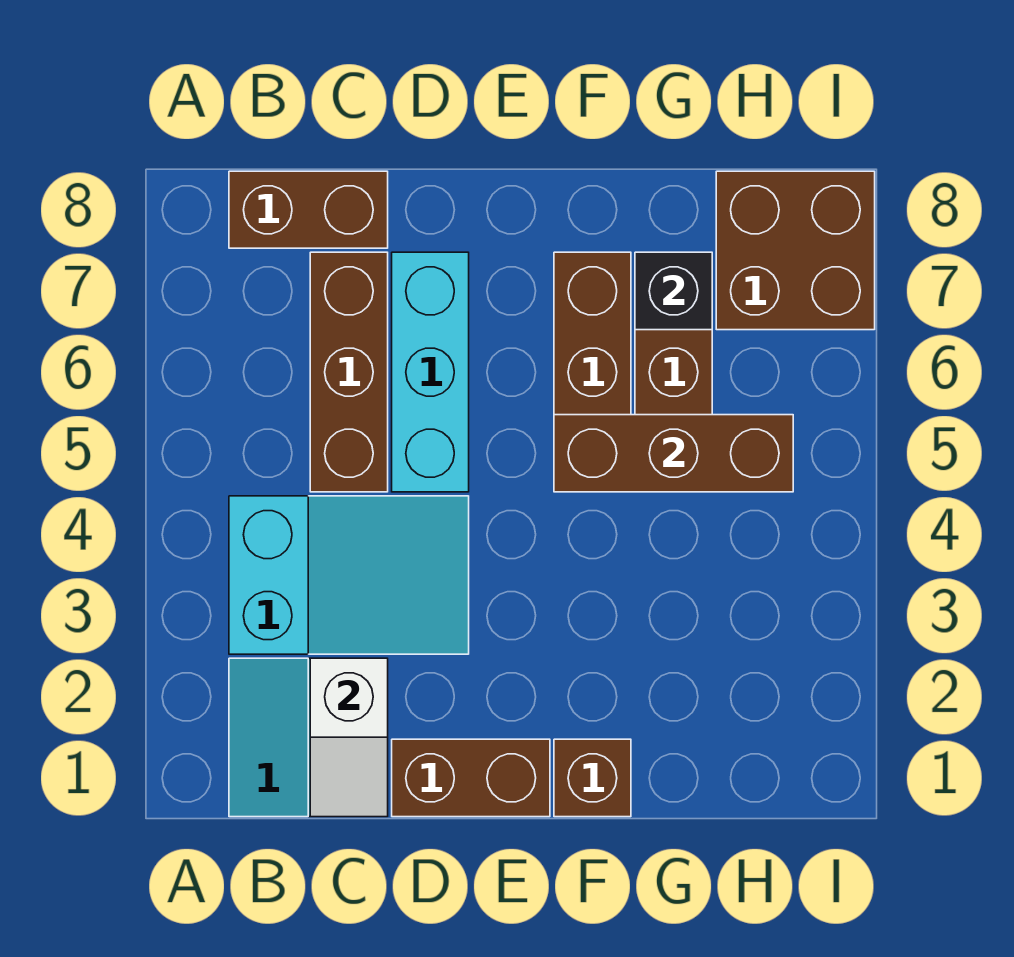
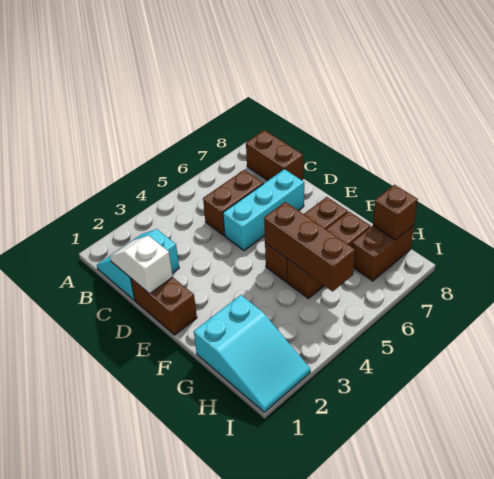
cyan 2x3 slope [229,496,469,654] -> cyan 2x3 slope moved to [194,295,310,412]
white 1x2 slope [310,658,388,817] -> white 1x2 slope turned to [110,236,173,294]
brown 1x3 brick [310,252,388,492] -> brown 1x2 brick [203,170,263,236]
brown 1x1 brick [554,739,631,817] -> brown 1x1 brick moved to [373,185,418,240]
black 1x1 brick [635,252,712,330] -> none
brown 2x2 brick [716,171,875,330] -> brown 1x2 brick [352,225,414,281]

